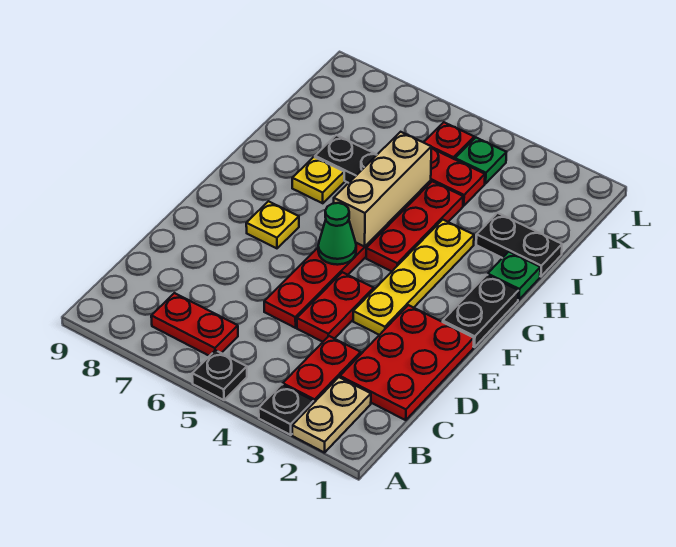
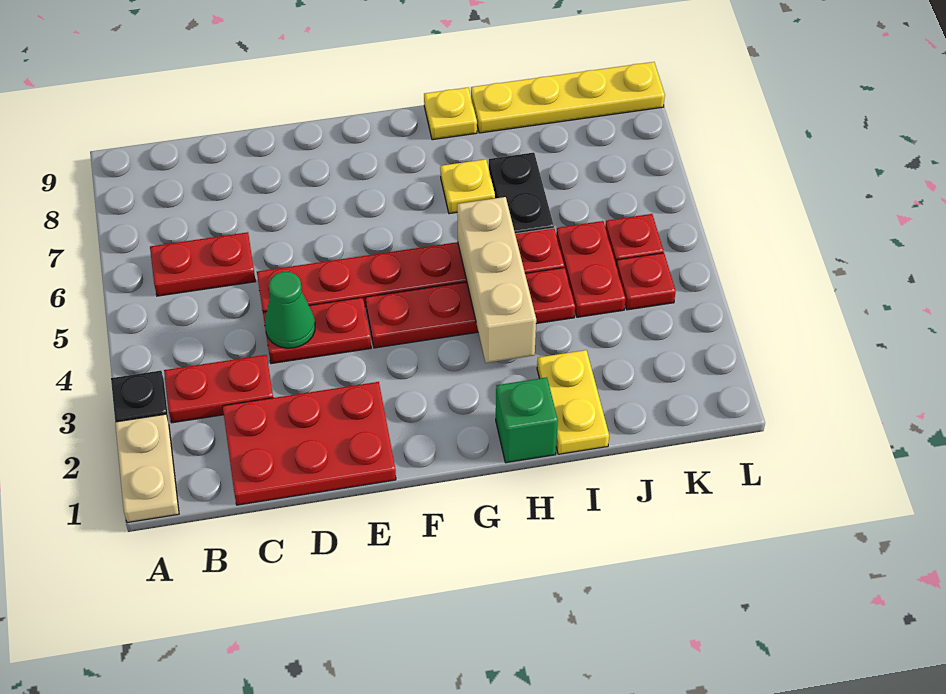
tan 1x2 plate [292,377,371,453] -> tan 1x2 plate turned to [115,414,179,523]
black 1x1 plate [192,350,247,400] -> none
red 1x2 plate [151,293,238,356] -> red 1x2 plate turned to [150,232,256,296]
yellow 1x4 plate [353,220,474,335] -> yellow 1x4 plate moved to [471,62,665,133]
black 1x2 plate [443,275,518,347] -> none
green 1x1 cone [318,203,356,265] -> green 1x1 cone moved to [265,272,315,348]
yellow 1x1 plate [246,201,299,248] -> yellow 1x1 plate moved to [424,88,477,140]
red 1x3 plate [366,181,463,271] -> red 1x4 plate [365,268,575,348]
tan 1x3 brick [334,132,431,247] -> tan 1x3 brick turned to [457,197,536,363]
green 1x1 plate [488,252,540,300] -> green 1x1 brick [496,377,558,463]
black 1x2 plate [476,213,562,277] -> yellow 1x2 plate [537,350,609,454]
green 1x1 plate [455,138,506,184] -> red 1x1 plate [616,253,676,310]

